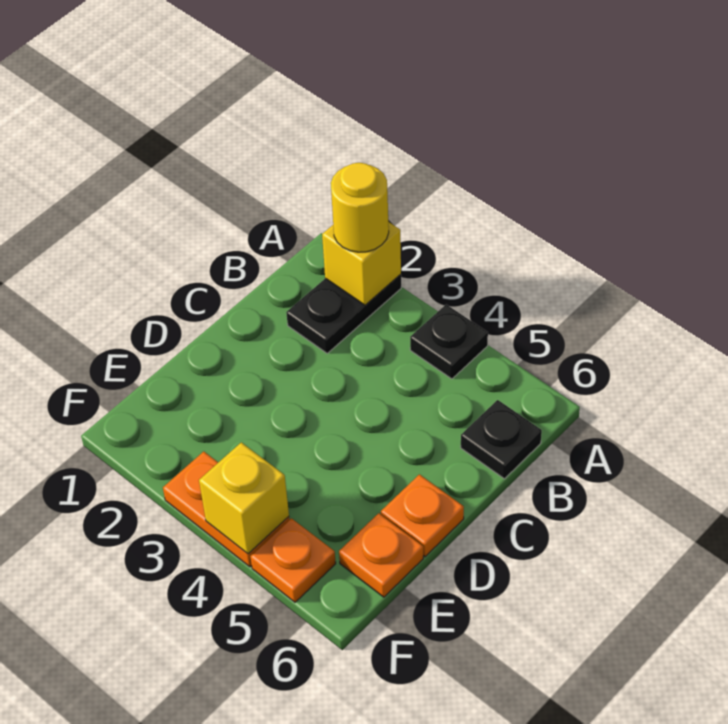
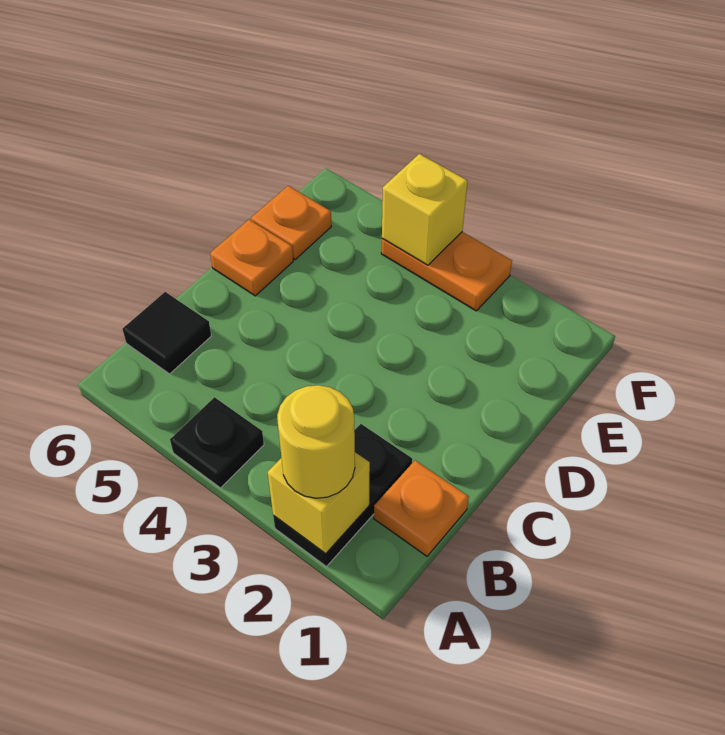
black 1x1 plate [461,400,542,479] -> black 1x1 tile [122,292,211,374]
orange 1x1 plate [250,518,336,602] -> orange 1x1 plate moved to [374,460,469,556]

